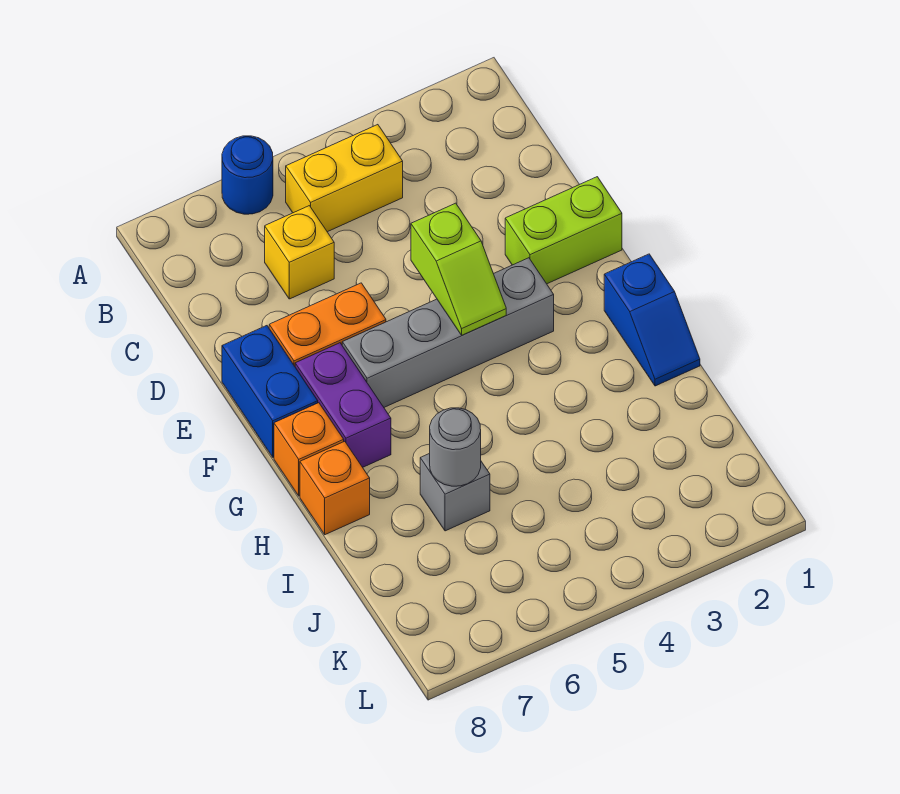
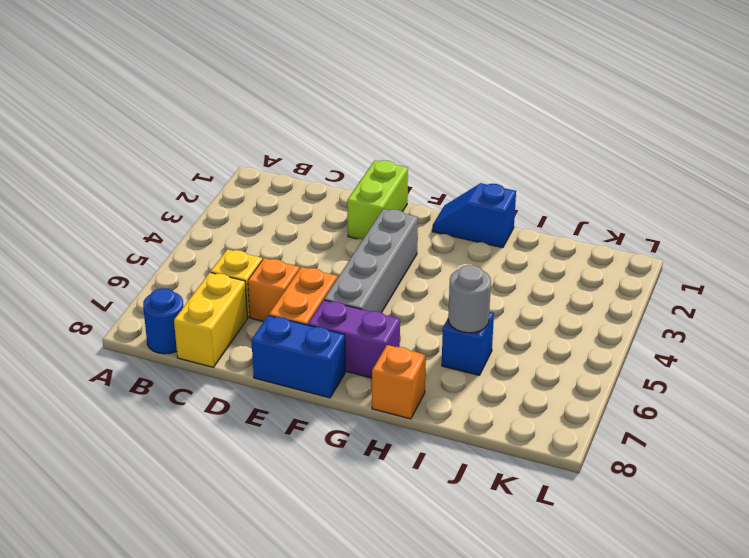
blue 1x1 round brick [222,136,273,214] -> blue 1x1 round brick moved to [143,288,183,354]
yellow 1x2 brick [286,125,403,232] -> yellow 1x2 brick moved to [174,272,248,367]
lime 1x2 slope [411,203,506,335] -> none
blue 1x2 slope [604,254,700,386] -> blue 1x2 slope turned to [432,183,516,248]
orange 1x1 brick [274,403,344,496] -> orange 1x1 brick moved to [248,258,300,322]
grey 1x1 brick [420,453,490,531] -> blue 1x1 brick [442,312,494,375]

